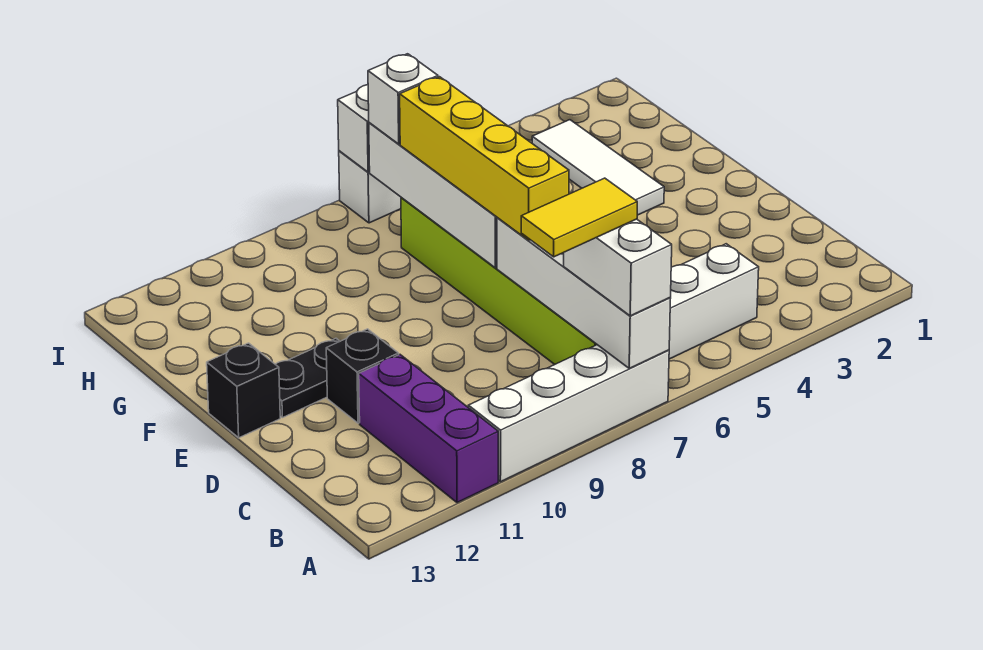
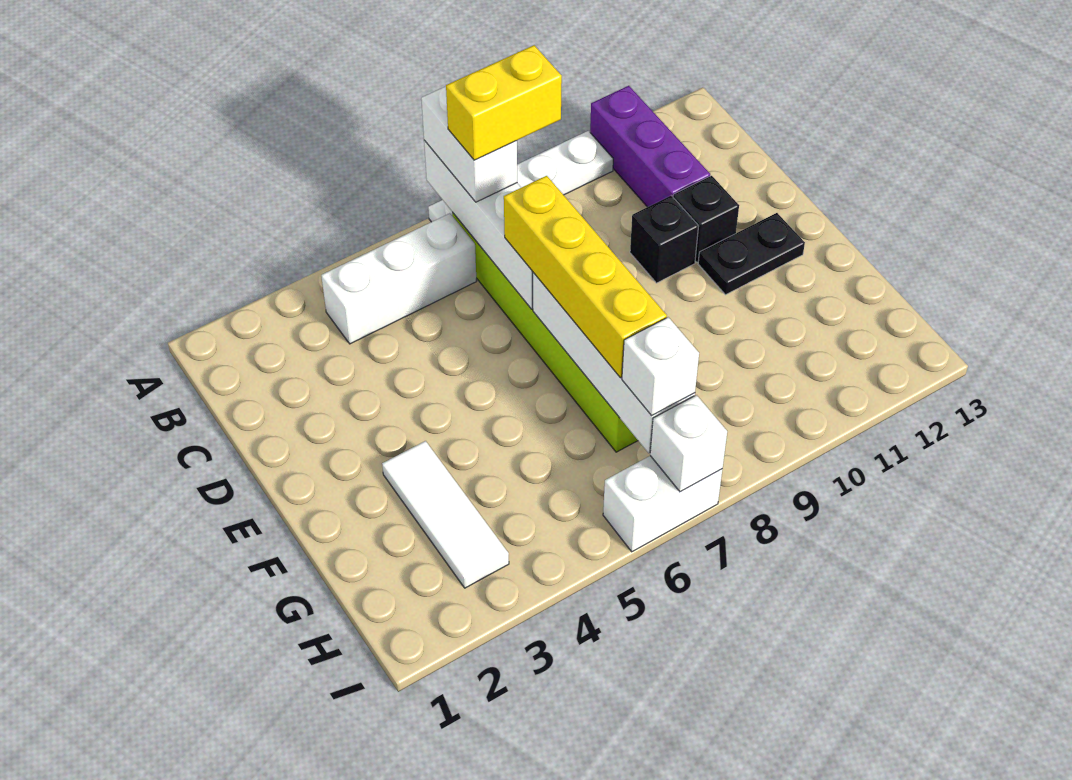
white 1x4 brick [468,345,669,482] -> white 1x4 plate [428,131,613,222]
yellow 1x2 tile [521,178,637,257] -> yellow 1x2 brick [446,45,562,160]
black 1x1 brick [207,343,280,438] -> black 1x1 brick moved to [630,196,699,283]

